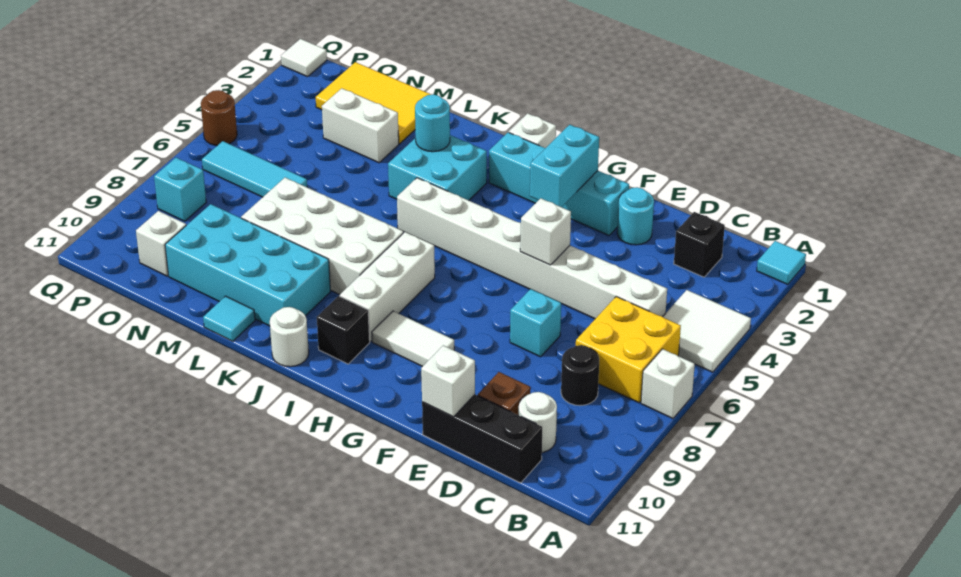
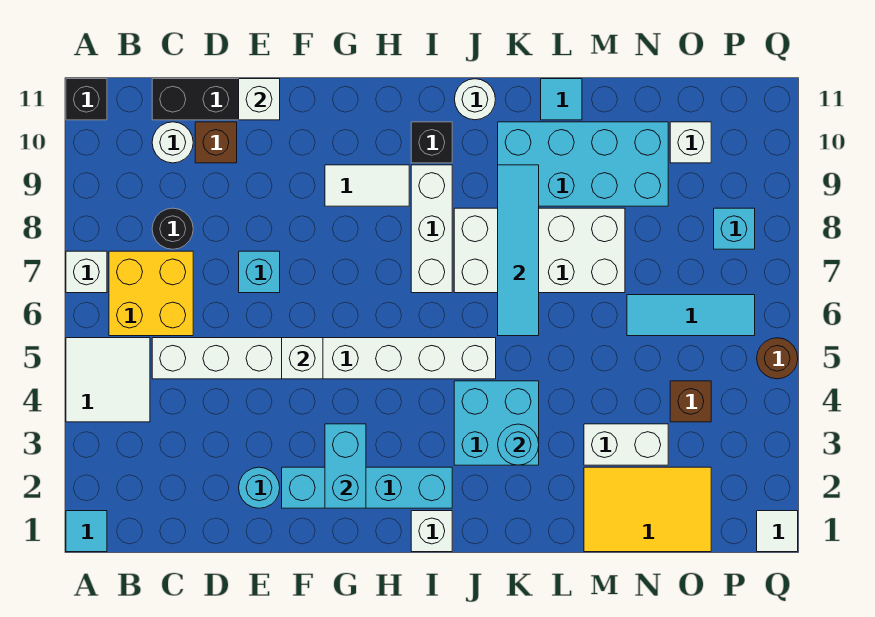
black 1x1 brick [674,212,725,277] -> black 1x1 brick moved to [66,79,107,120]
none -> cyan 1x4 tile [498,165,539,336]
none -> brown 1x1 brick [670,381,711,422]

